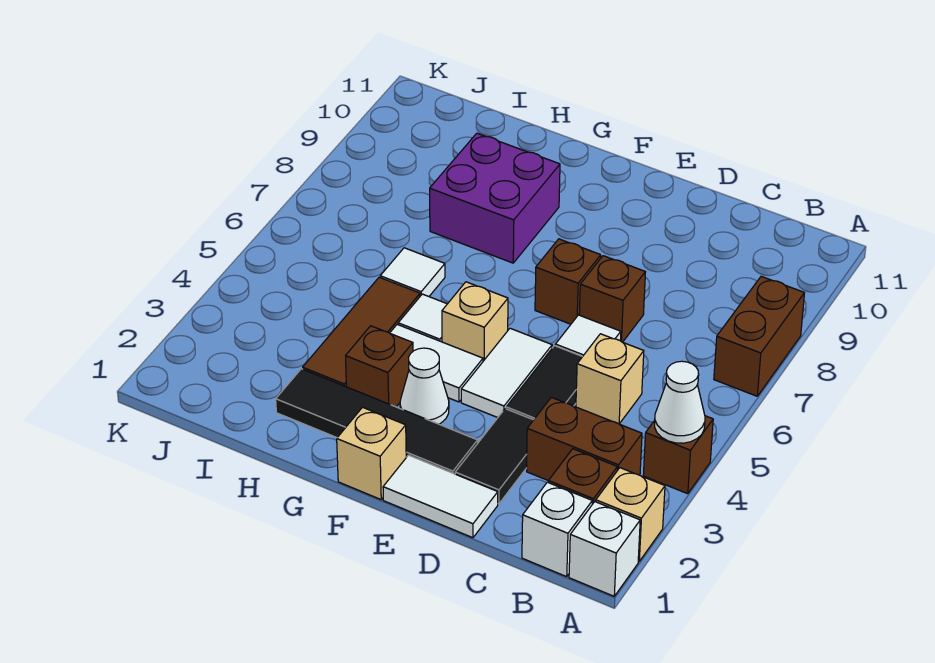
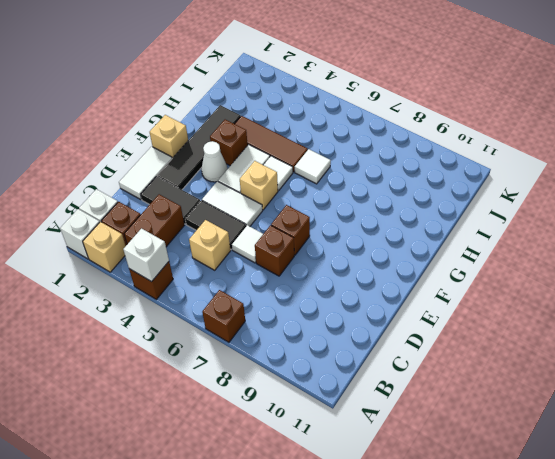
white 1x1 cone [655,361,705,443] -> white 1x1 brick [123,229,169,282]
brown 1x2 brick [714,276,804,396] -> brown 1x1 brick [202,290,245,342]
purple 2x2 brick [430,133,560,263] -> none

